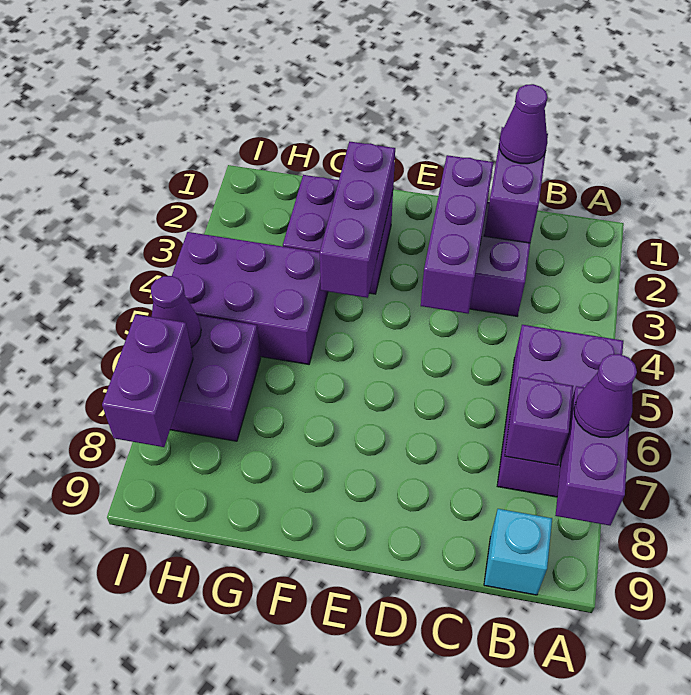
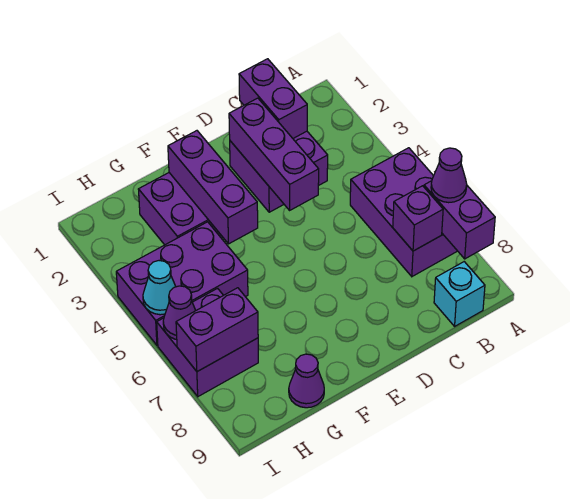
purple 1x1 cone [499,84,548,164] -> purple 1x1 cone moved to [289,354,324,408]
none -> cyan 1x1 cone [143,261,176,315]
purple 1x2 brick [102,314,193,447] -> purple 1x2 brick turned to [176,288,258,372]

